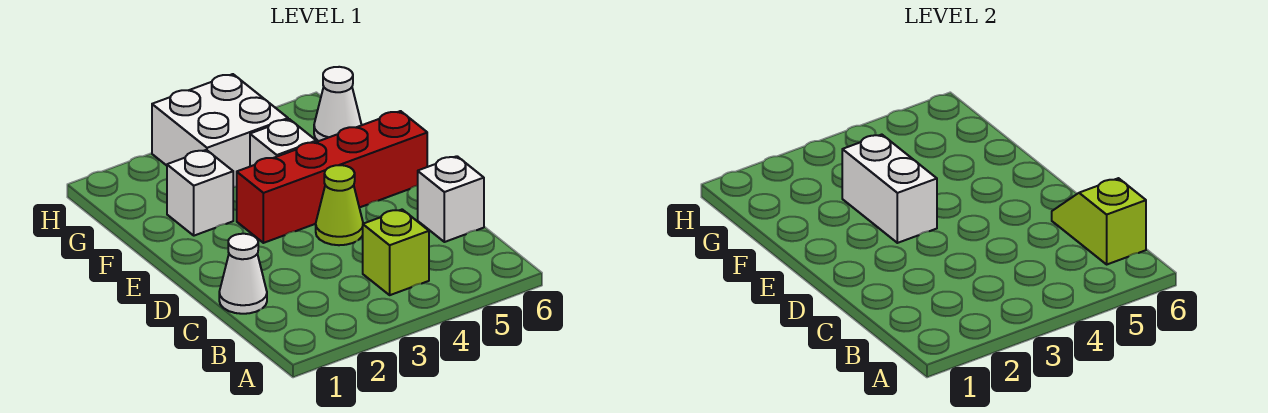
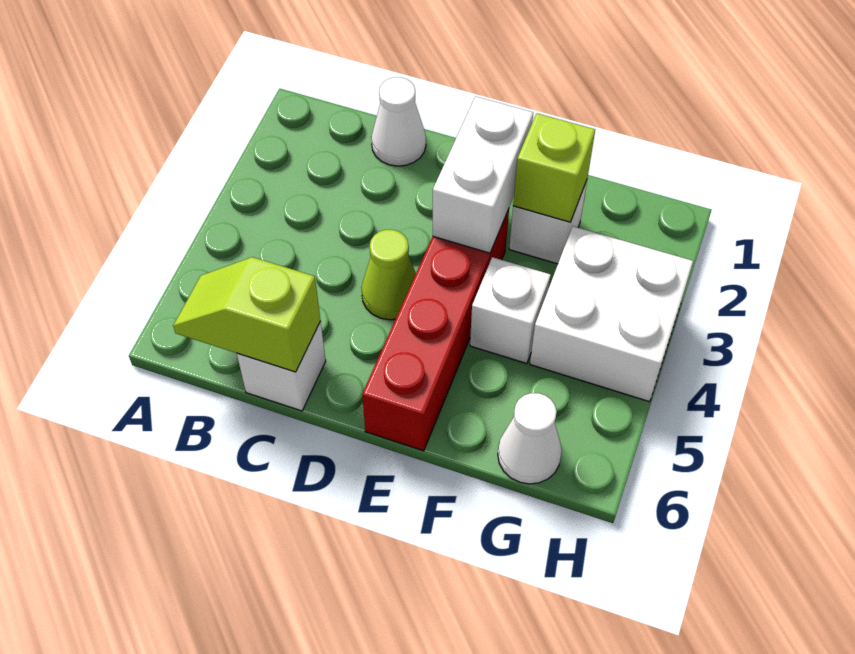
lime 1x1 brick [363,210,429,295] -> lime 1x1 brick moved to [513,113,595,222]
lime 1x2 slope [1052,178,1146,264] -> lime 1x2 slope turned to [173,257,321,372]
white 1x2 brick [842,135,937,243] -> white 1x2 brick turned to [433,97,533,253]

